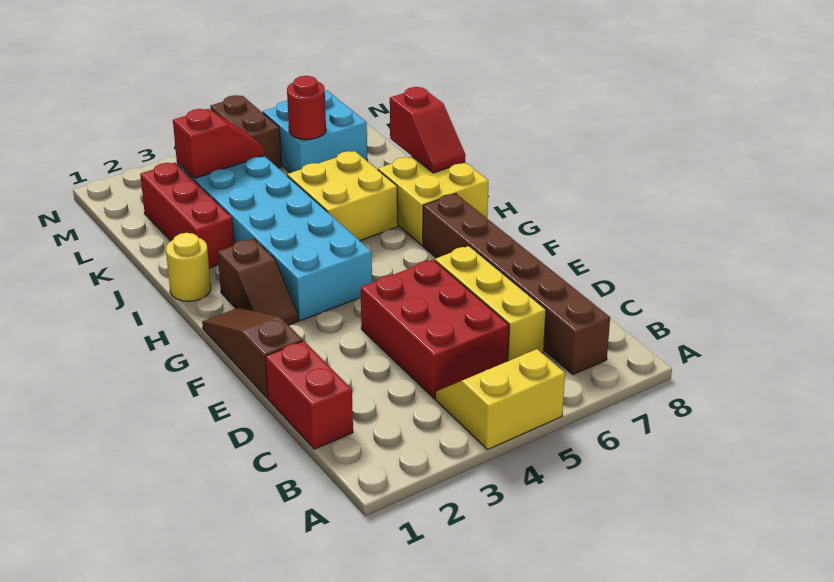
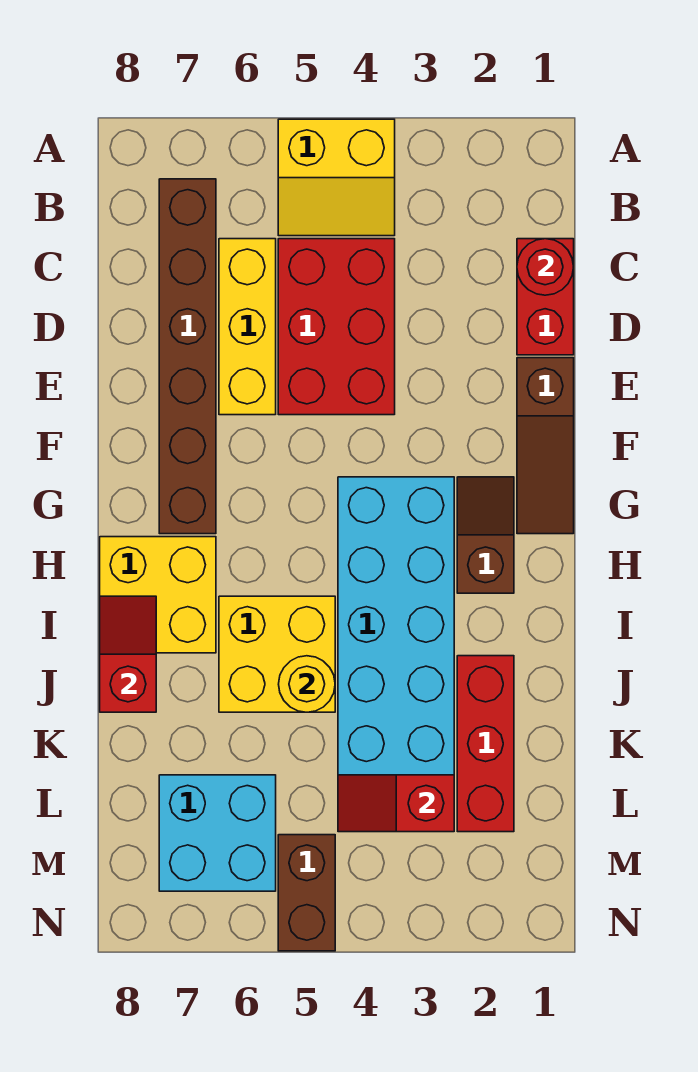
yellow 1x1 round brick [166,233,211,301] -> yellow 1x1 round brick moved to [279,656,335,712]
red 1x1 round brick [287,76,326,140] -> red 1x1 round brick moved to [517,239,574,295]

